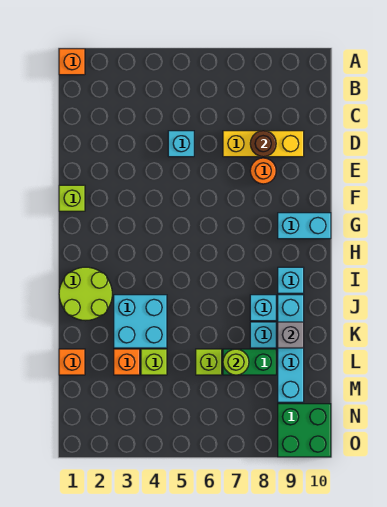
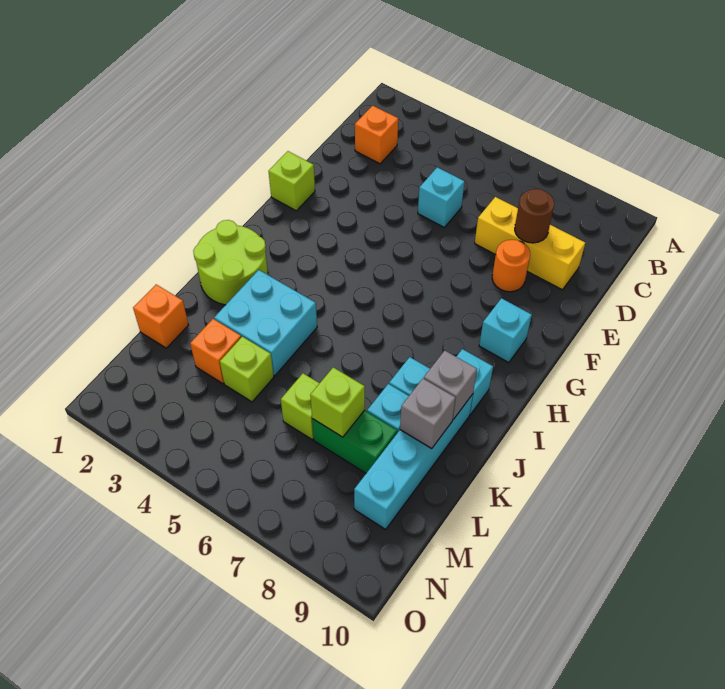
orange 1x1 brick [59,49,85,75] -> orange 1x1 brick moved to [355,106,398,164]
cyan 1x2 brick [278,213,331,239] -> cyan 1x1 brick [479,298,532,363]
none -> grey 1x1 brick [424,351,477,419]
lime 1x1 round brick [223,349,249,375] -> lime 1x1 brick [310,367,365,437]
green 2x2 brick [278,404,331,457] -> none

